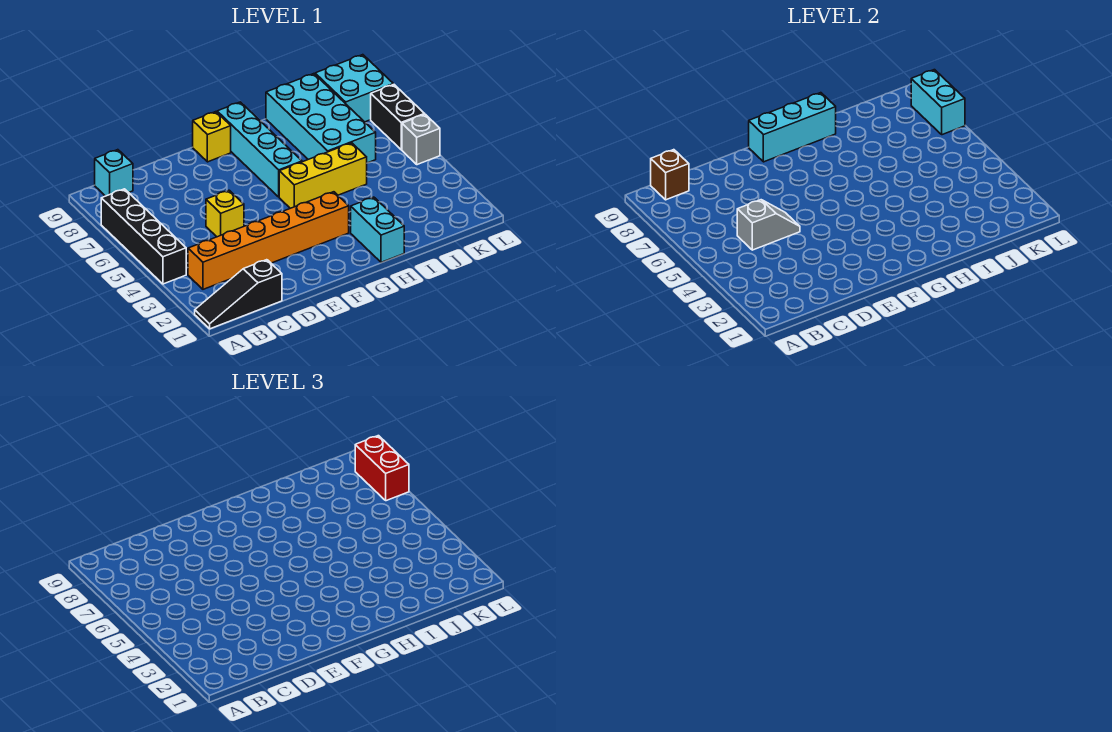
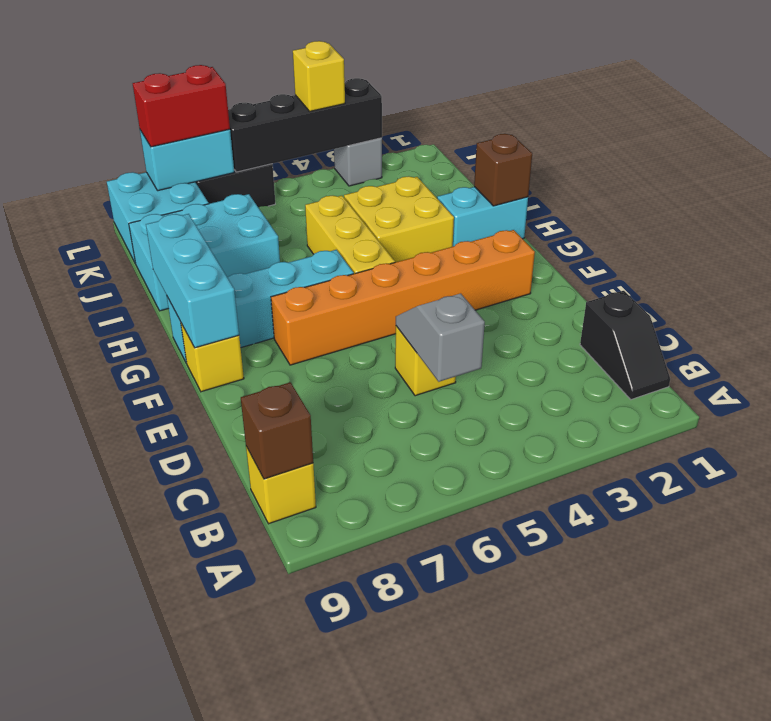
black 1x3 slope [195,260,282,329] -> black 1x2 slope [580,291,670,400]
black 1x4 brick [101,189,186,284] -> black 1x4 brick moved to [228,78,382,172]
orange 1x6 brick [188,192,349,289] -> orange 1x6 brick turned to [271,230,535,365]
cyan 1x1 brick [95,150,133,196] -> yellow 1x1 brick [246,446,316,524]
none -> brown 1x1 brick [474,134,532,206]
none -> yellow 2x2 brick [344,176,454,262]
cyan 2x4 brick [266,74,376,163] -> cyan 2x3 brick [129,194,280,311]
none -> yellow 1x1 brick [293,41,345,111]
grey 1x1 brick [402,114,440,165] -> grey 1x1 brick moved to [334,138,382,186]

